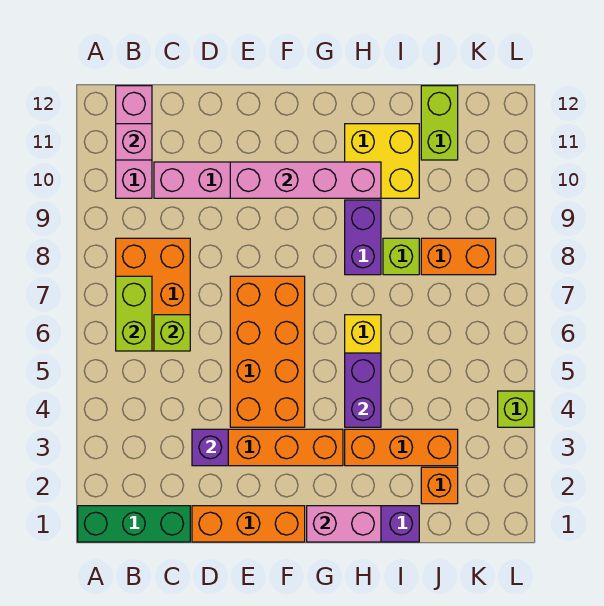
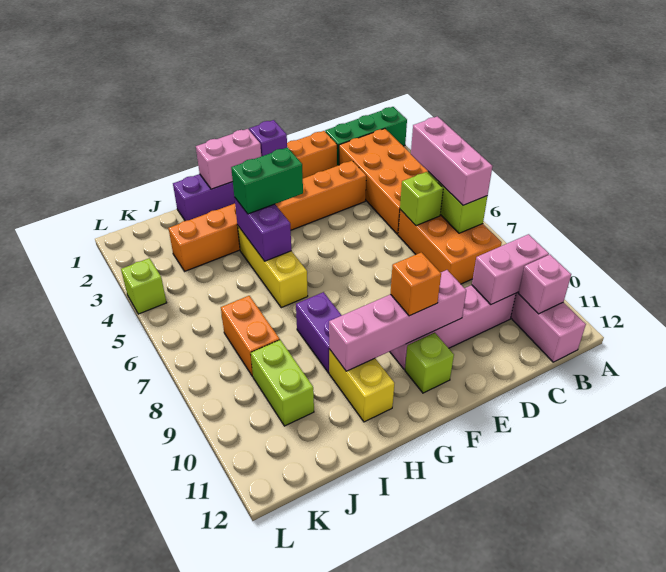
none -> pink 1x3 brick [411,116,492,205]
none -> pink 1x2 brick [472,234,549,305]
purple 1x1 brick [192,429,228,466] -> purple 1x1 brick moved to [249,120,287,156]
orange 2x4 brick [230,276,305,427] -> orange 2x4 brick moved to [339,129,428,234]
none -> green 1x2 brick [231,147,303,214]
yellow 2x2 brick [345,124,419,198] -> yellow 1x2 brick [329,349,394,422]
lime 1x1 brick [383,238,419,275] -> lime 1x1 brick moved to [405,333,454,393]
orange 1x1 brick [421,467,458,504] -> orange 1x1 brick moved to [391,252,441,316]
orange 1x2 brick [421,238,496,275] -> orange 1x2 brick turned to [221,296,280,377]
lime 1x2 brick [421,86,458,160] -> lime 1x2 brick moved to [251,340,314,426]

